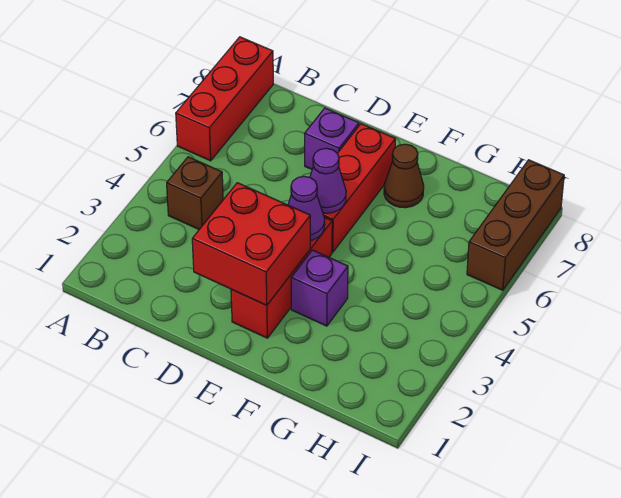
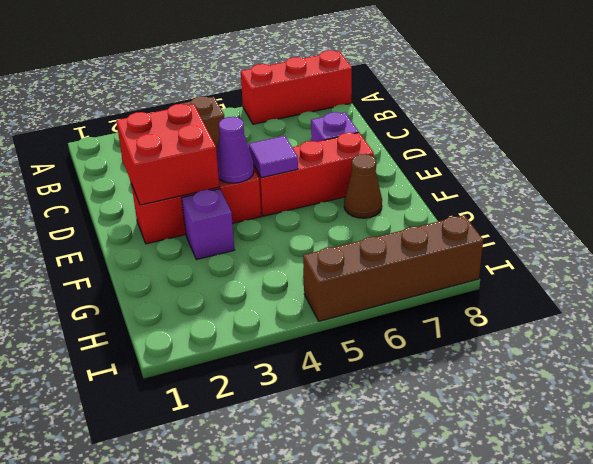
purple 1x1 cone [310,148,346,213] -> purple 1x1 tile [249,136,298,178]
brown 1x3 brick [467,160,564,290] -> brown 1x4 brick [303,215,483,321]

